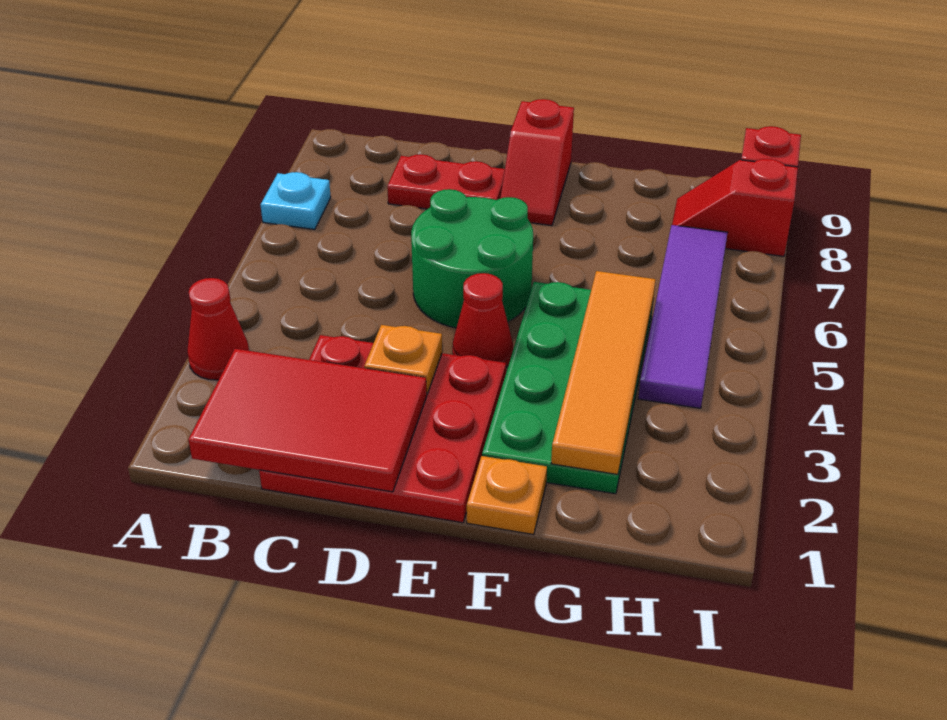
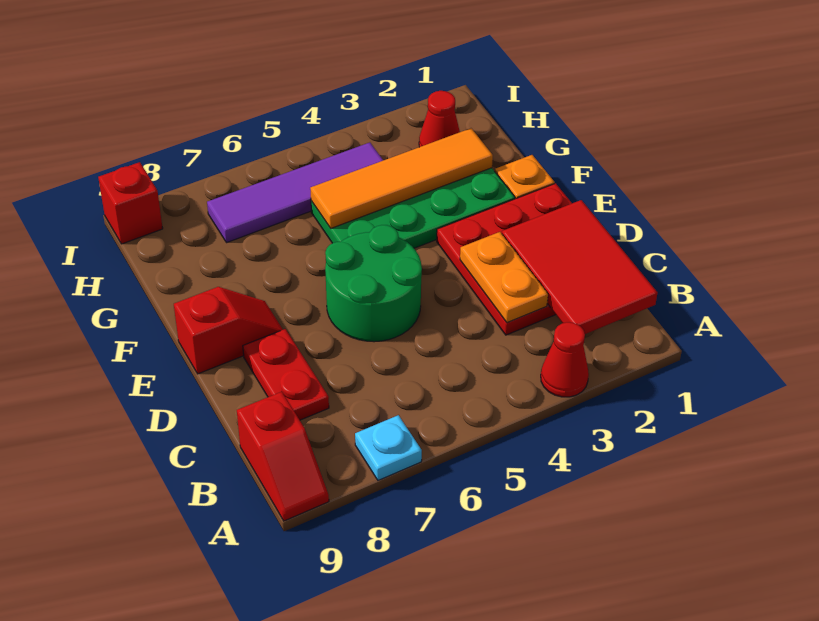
orange 1x1 plate [364,325,442,394] -> orange 1x2 plate [460,232,548,322]
red 1x1 cone [452,273,513,367] -> red 1x1 cone moved to [419,91,460,147]
red 1x2 slope [672,159,798,256] -> red 1x2 slope moved to [237,392,329,521]

